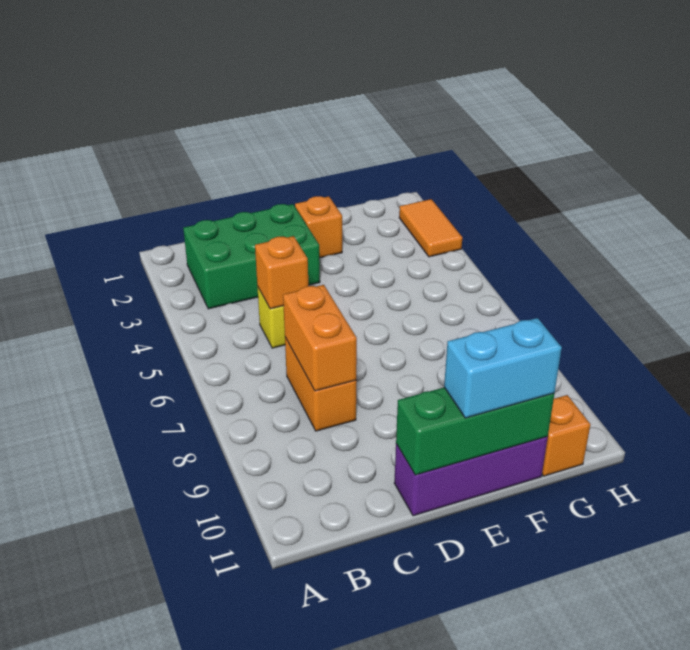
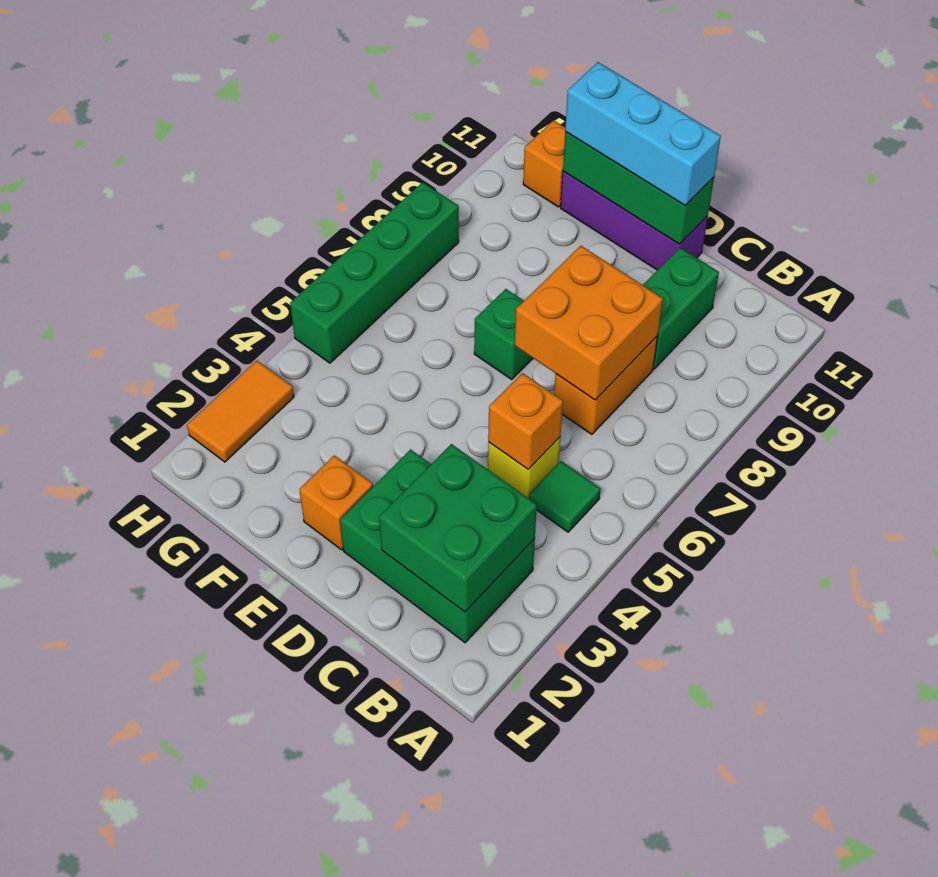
none -> green 2x2 brick [379,444,537,612]
none -> green 1x1 tile [529,461,601,532]
orange 1x2 brick [283,285,357,391] -> orange 2x2 brick [515,246,663,400]
none -> green 1x2 brick [643,248,719,369]
none -> green 1x1 brick [474,289,533,379]
cyan 1x2 brick [444,318,562,418] -> cyan 1x3 brick [565,62,721,205]
none -> green 1x4 brick [290,182,459,363]

